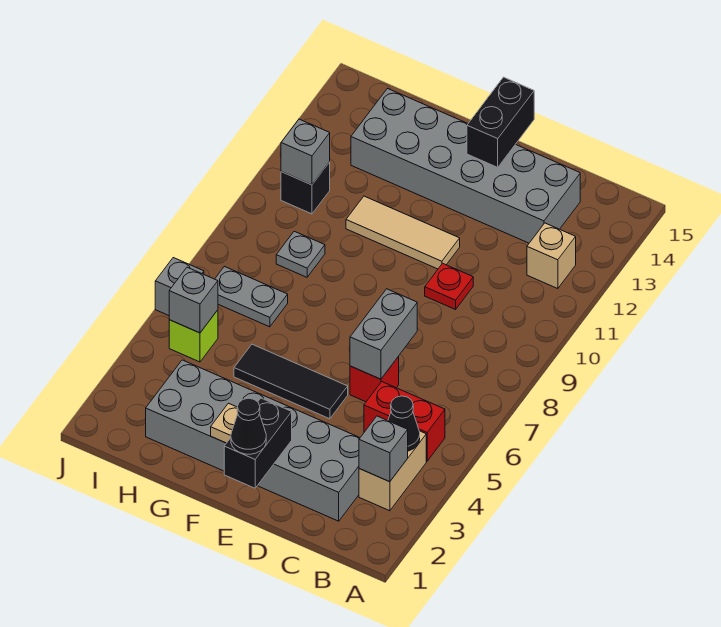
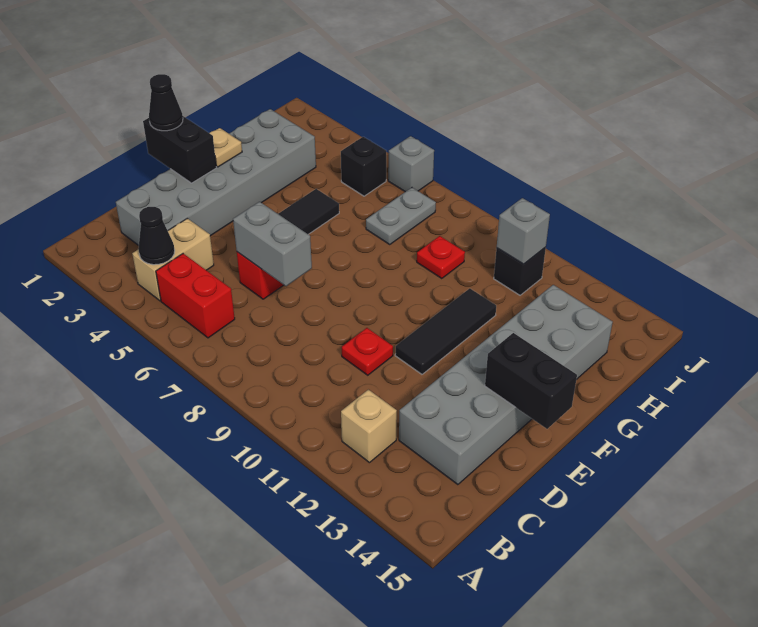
tan 1x2 brick [359,431,426,511] -> tan 1x2 brick turned to [132,218,214,301]
grey 1x1 brick [359,416,408,482] -> none
red 1x2 brick [364,382,445,461] -> red 1x2 brick turned to [156,254,235,338]
tan 1x3 tile [346,196,460,269] -> black 1x3 tile [395,288,496,374]
grey 1x1 plate [276,231,325,277] -> red 1x1 plate [417,236,465,279]
lime 1x1 brick [169,310,218,362] -> black 1x1 brick [341,137,386,196]
grey 1x1 brick [169,267,218,333] -> none

